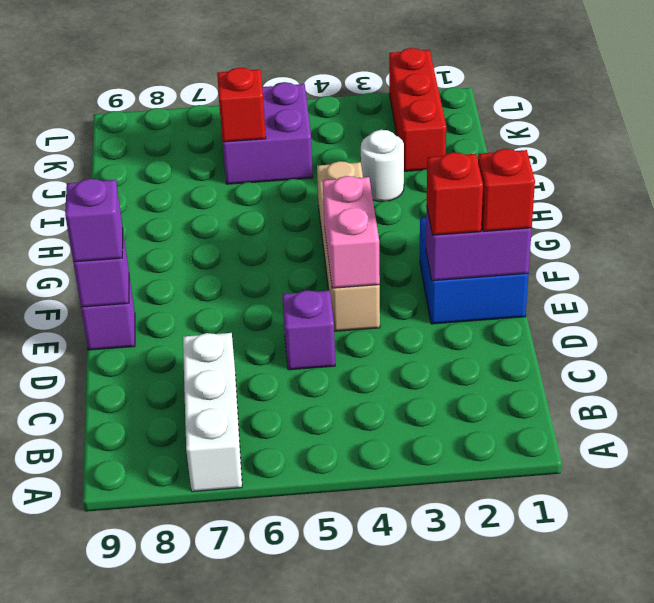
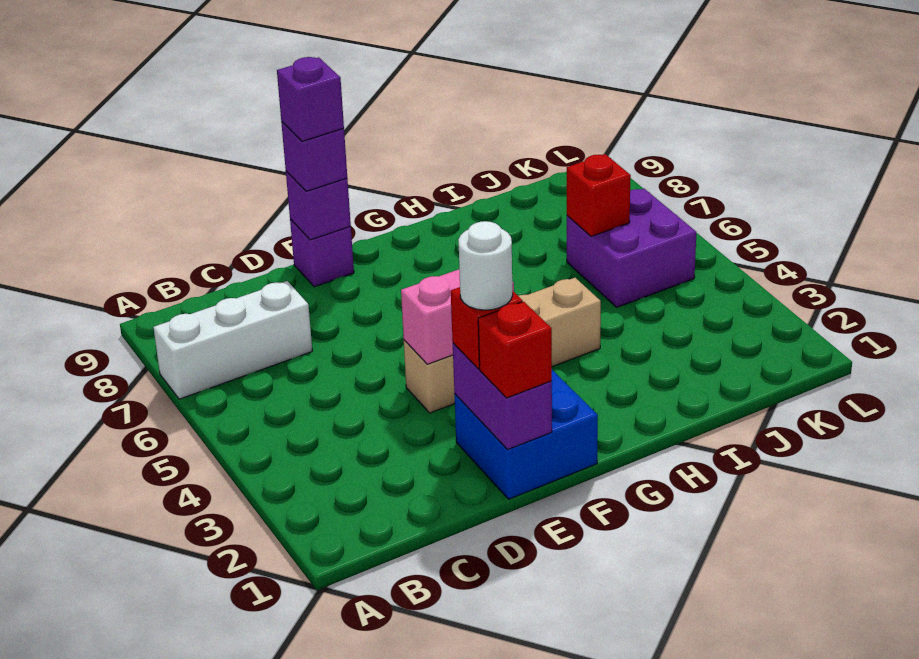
purple 1x1 brick [282,290,335,370] -> purple 1x1 brick moved to [277,57,344,141]
white 1x1 round brick [361,130,404,201] -> white 1x1 round brick moved to [458,221,513,310]
red 1x3 brick [389,48,446,171] -> none

